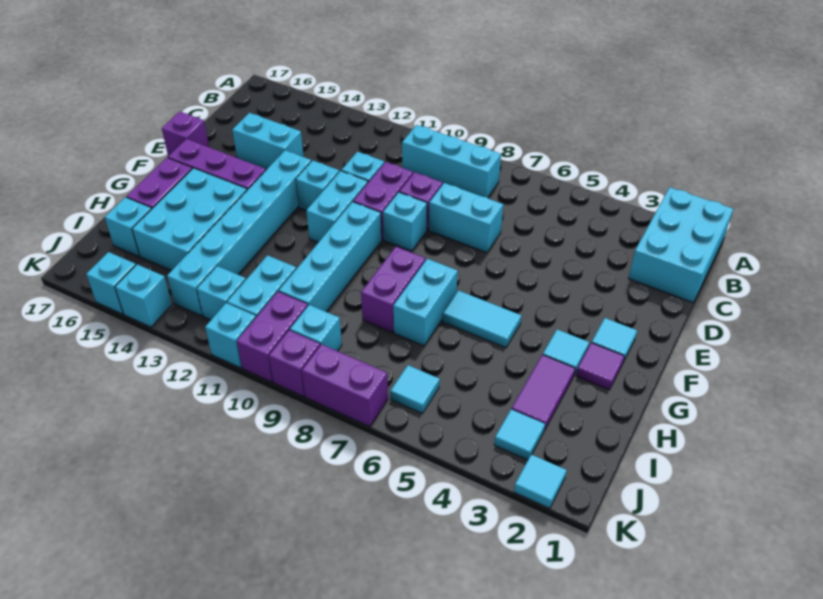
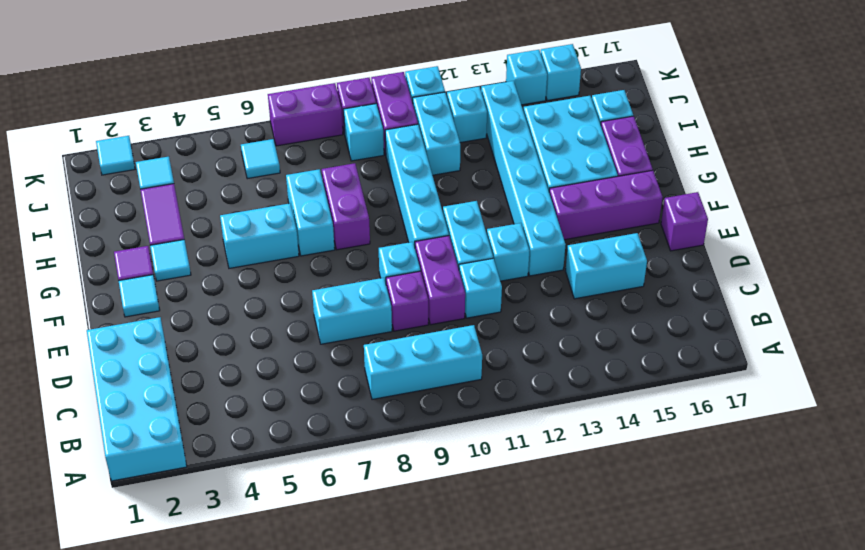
cyan 2x3 brick [628,187,733,302] -> cyan 2x4 brick [87,317,187,481]
cyan 1x2 tile [443,290,522,348] -> cyan 1x2 brick [220,203,299,268]

